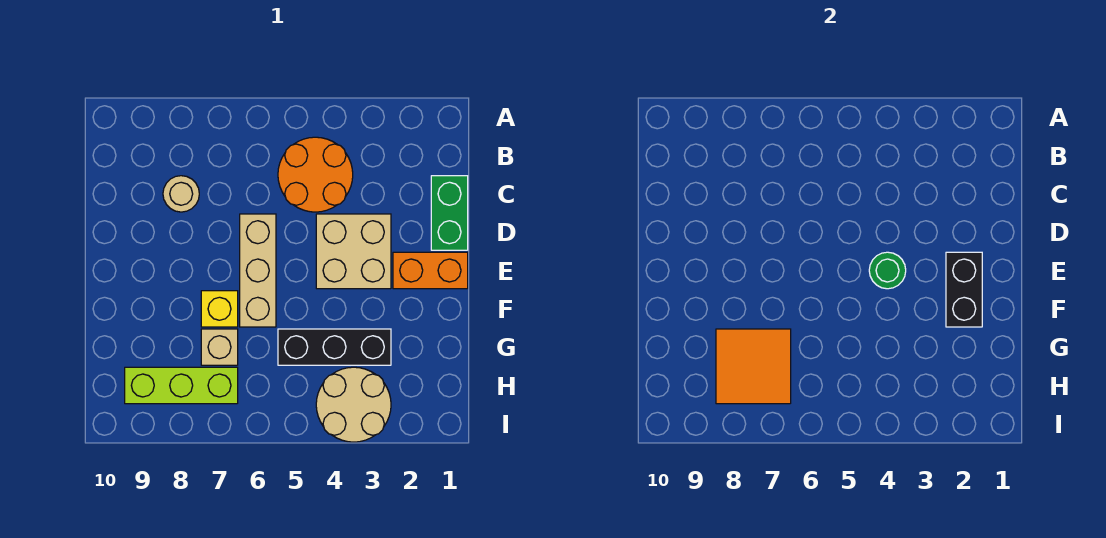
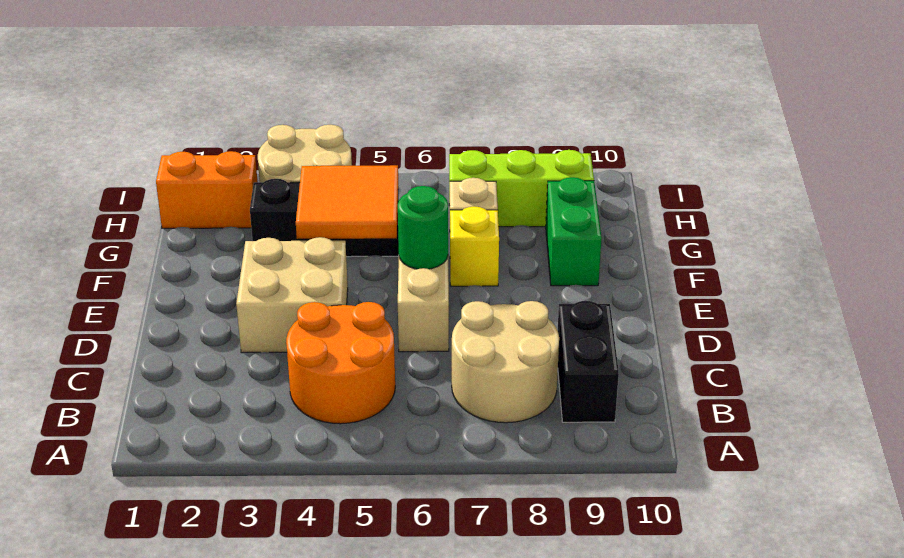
green 1x2 brick [431,176,468,250] -> green 1x2 brick moved to [546,177,602,286]
tan 1x1 round brick [163,176,199,212] -> tan 2x2 round brick [452,301,559,423]
orange 1x2 brick [393,252,468,289] -> orange 1x2 brick moved to [156,151,258,228]
black 1x2 brick [946,252,982,327] -> black 1x2 brick moved to [558,301,619,422]
green 1x1 round brick [869,252,906,289] -> green 1x1 round brick moved to [398,186,448,269]
orange 2x2 tile [716,329,791,404] -> orange 2x2 tile moved to [296,165,398,239]

